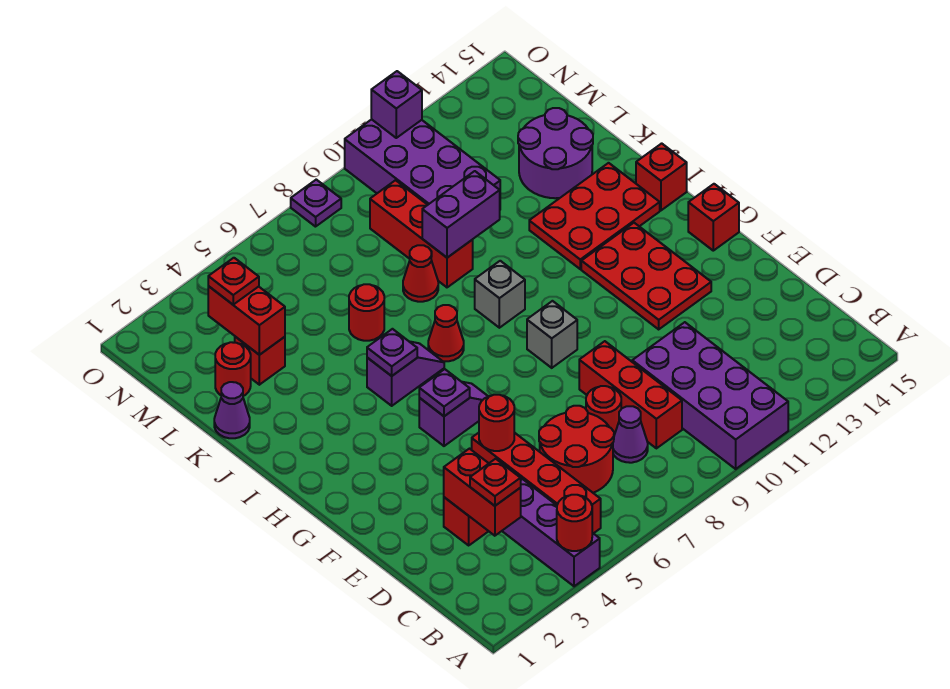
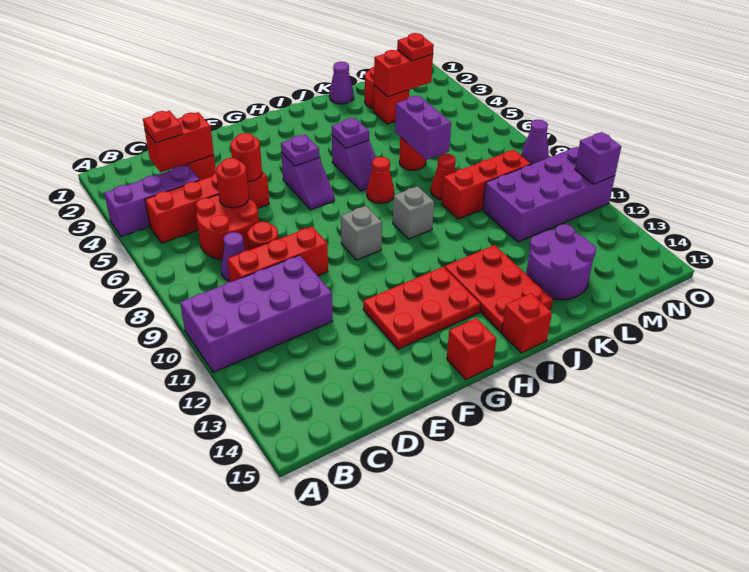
red 1x1 round brick [557,495,592,551] -> red 1x1 round brick moved to [216,158,249,208]
purple 1x2 brick [422,171,500,258] -> purple 1x2 brick moved to [395,96,451,160]
purple 1x1 plate [291,180,341,227] -> purple 1x1 cone [522,120,549,164]

